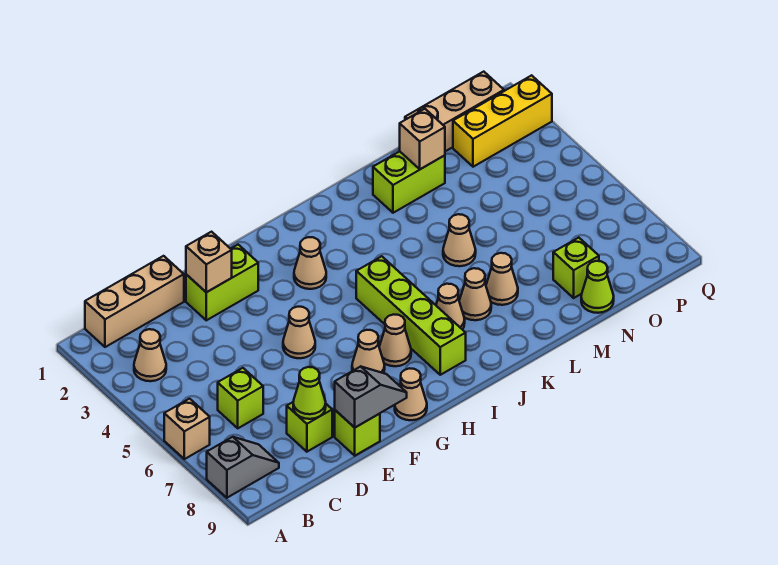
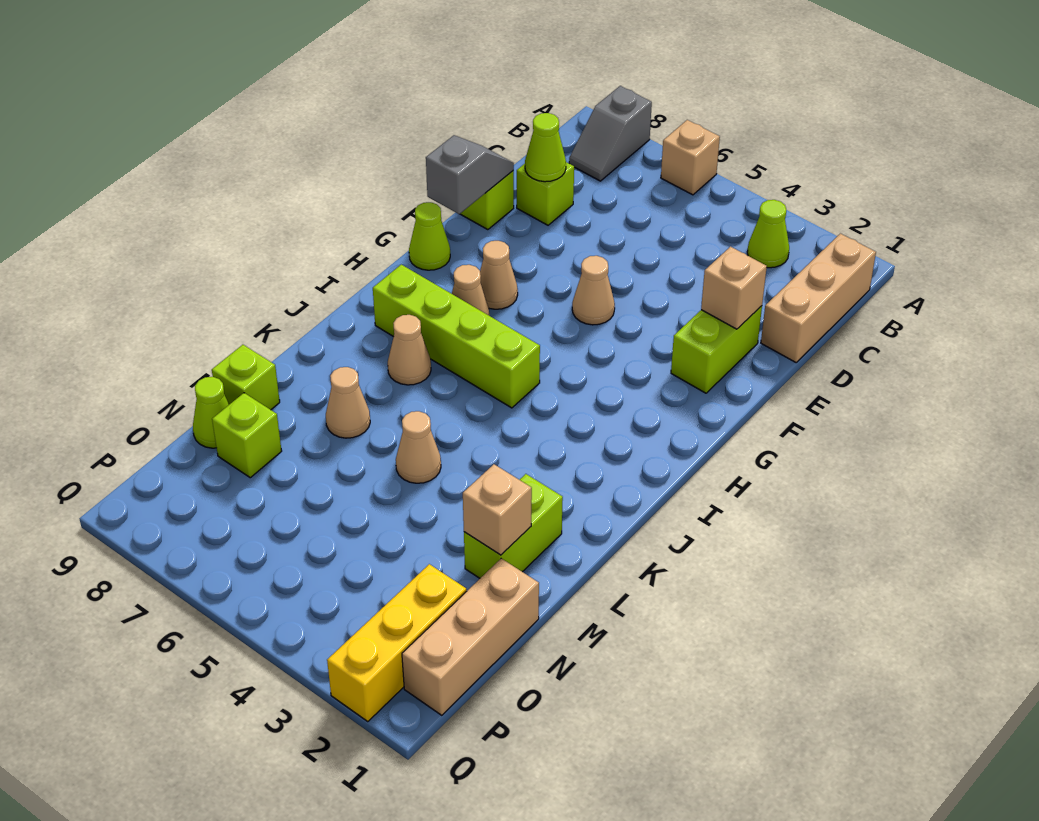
tan 1x1 cone [134,329,166,381] -> lime 1x1 cone [747,200,789,268]
lime 1x1 brick [218,368,263,428] -> lime 1x1 brick moved to [212,345,280,410]
grey 1x2 slope [335,366,407,427] -> grey 1x2 slope turned to [426,135,514,214]
tan 1x1 cone [395,368,427,420] -> lime 1x1 cone [409,202,450,270]
tan 1x1 cone [294,237,326,289] -> none
tan 1x1 cone [459,268,491,320] -> none

